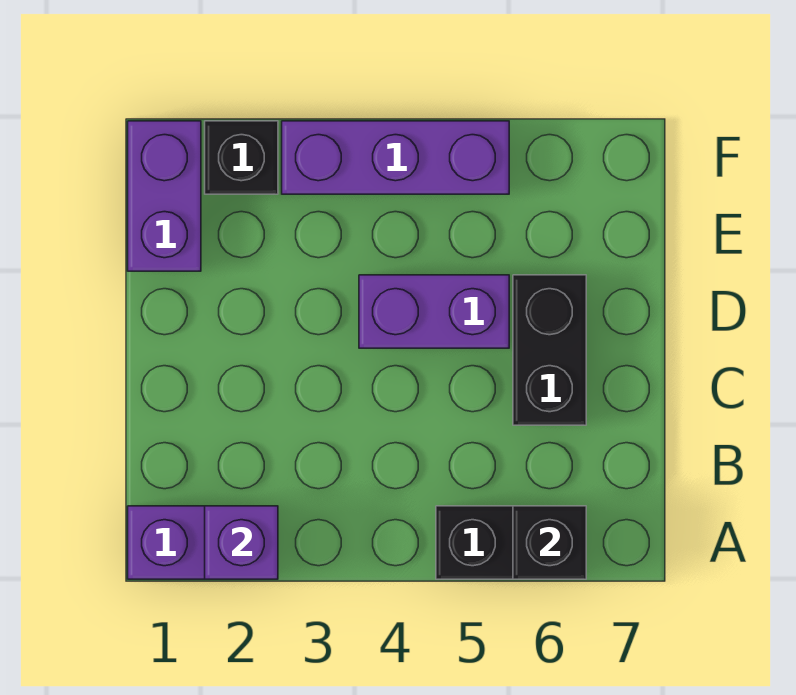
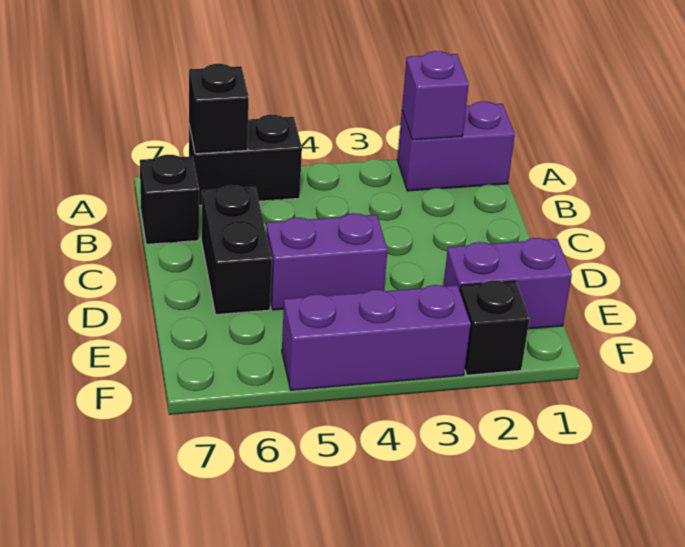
none -> black 1x1 brick [140,155,199,244]
purple 1x2 brick [128,121,201,271] -> purple 1x2 brick turned to [443,238,572,329]

